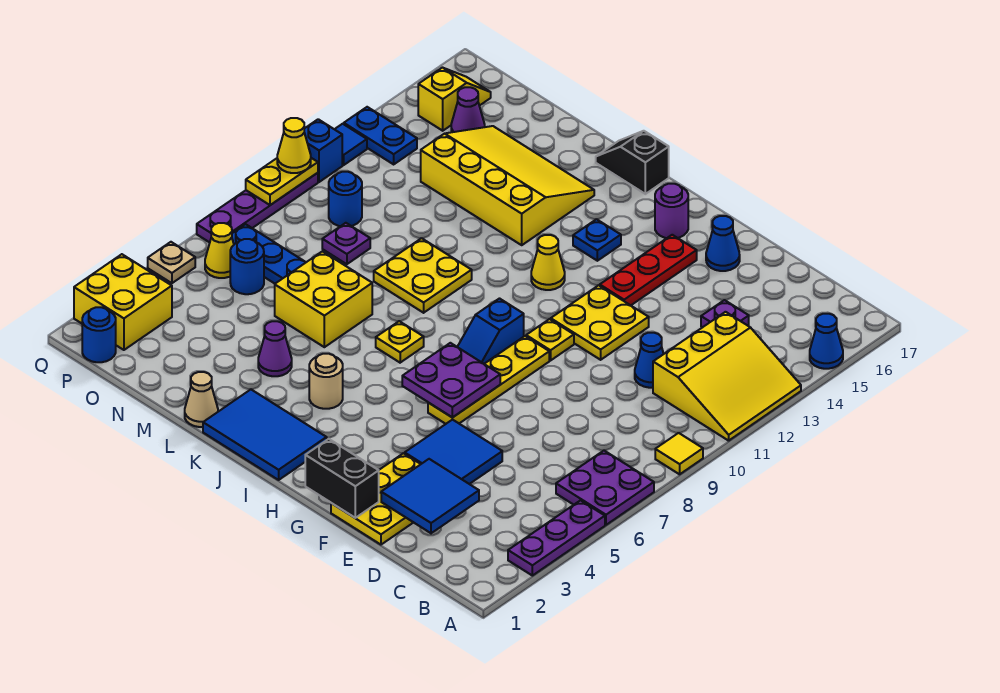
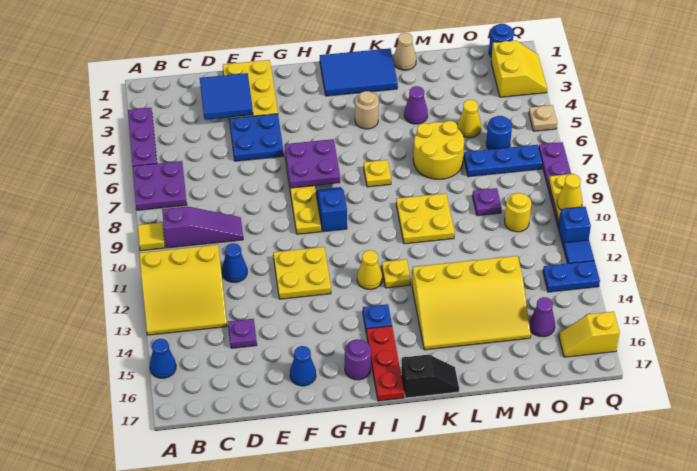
yellow 3x3 slope [653,312,801,441] -> yellow 3x3 slope turned to [139,245,227,335]
none -> purple 1x3 slope [162,206,243,248]
blue 2x2 tile [405,419,502,484] -> blue 2x2 plate [229,114,284,161]
black 1x2 brick [305,439,379,518] -> none
yellow 1x1 plate [526,319,574,360] -> yellow 1x1 plate moved to [382,259,411,288]
red 1x3 plate [600,235,697,305] -> red 1x3 plate moved to [366,326,404,401]
yellow 2x2 brick [275,251,372,347] -> yellow 2x2 round brick [413,121,464,179]
blue 1x1 round brick [329,172,362,226] -> yellow 1x1 round brick [505,193,531,232]
yellow 2x2 brick [74,254,172,350] -> yellow 2x2 slope [491,40,547,97]
yellow 1x1 cone [205,223,234,278] -> yellow 1x1 cone moved to [457,100,481,138]
yellow 1x2 slope [418,68,491,131] -> yellow 1x2 slope turned to [559,312,620,357]

